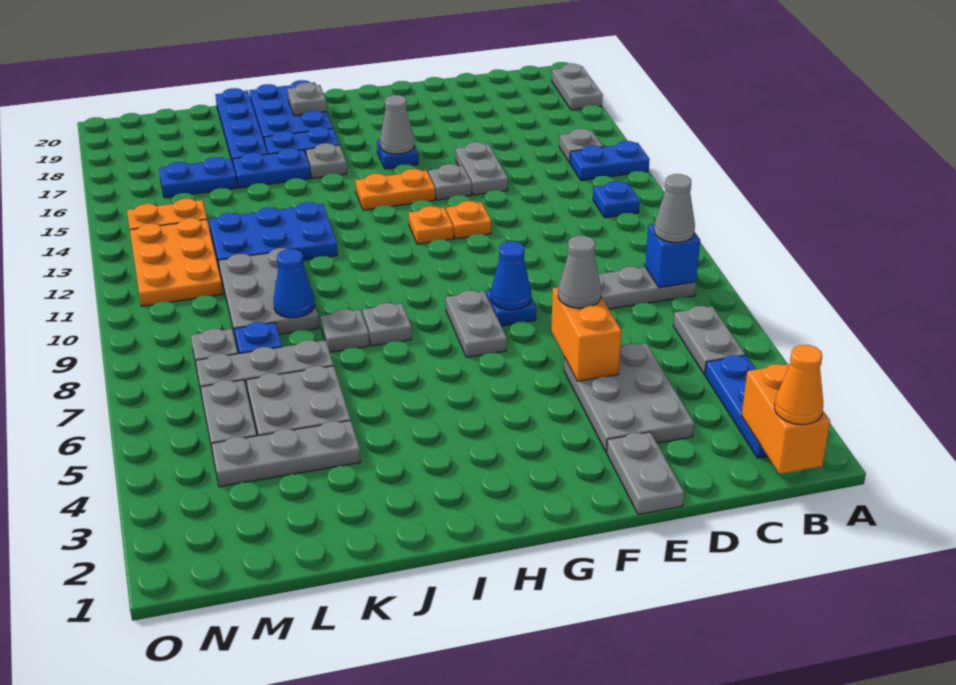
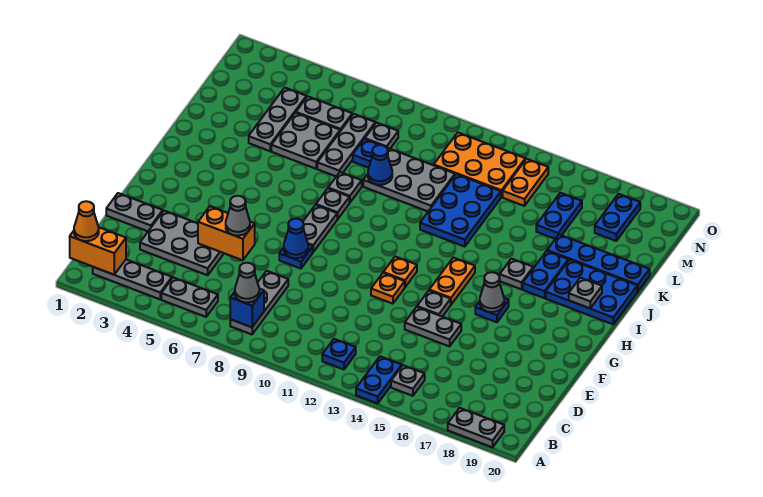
blue 1x3 plate [705,355,767,458] -> grey 1x3 plate [93,260,172,299]
grey 1x2 plate [446,291,507,357] -> grey 1x2 plate turned to [303,205,337,252]
blue 1x2 plate [233,148,311,188] -> blue 1x2 plate moved to [595,194,640,241]

